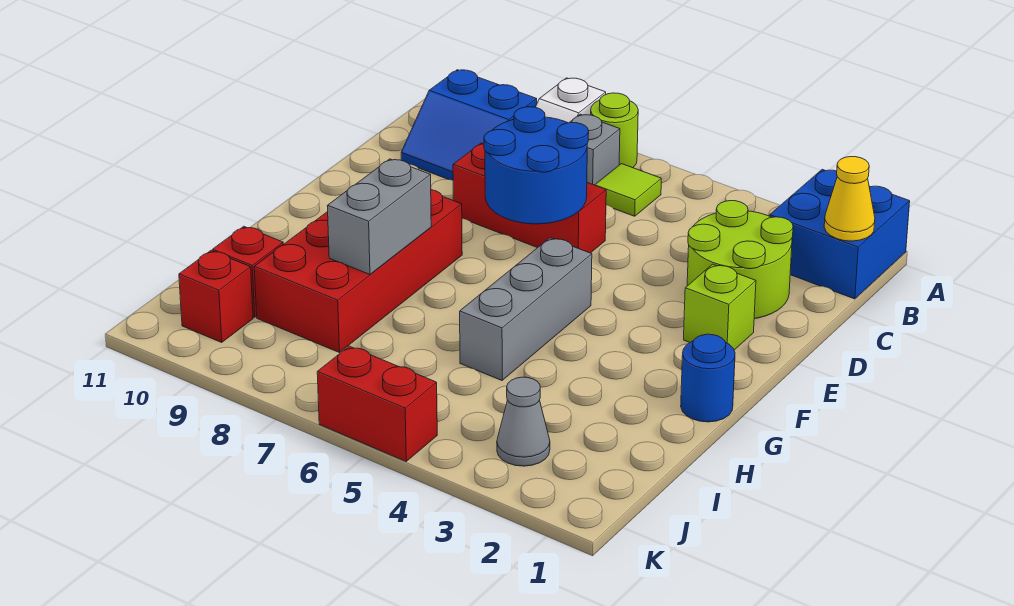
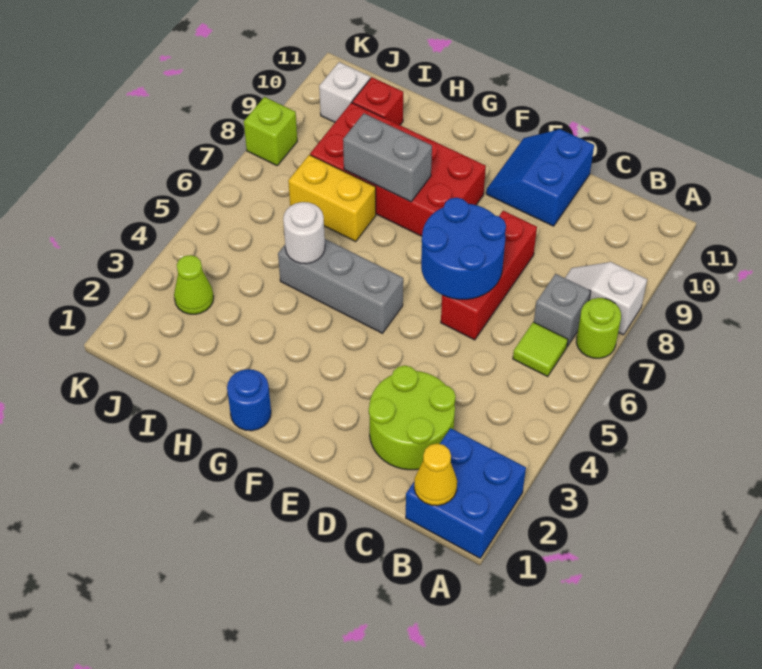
blue 2x2 slope [401,70,537,180] -> blue 2x2 slope moved to [486,129,594,226]
lime 1x1 brick [684,264,756,350] -> lime 1x1 brick moved to [244,97,297,165]
none -> white 1x1 round brick [283,202,325,264]
none -> yellow 1x2 brick [288,155,376,242]
grey 1x1 cone [497,377,550,466] -> lime 1x1 cone [174,255,214,314]
red 1x1 brick [179,251,253,342] -> white 1x1 brick [319,62,370,122]
red 1x2 brick [317,346,437,461] -> none

